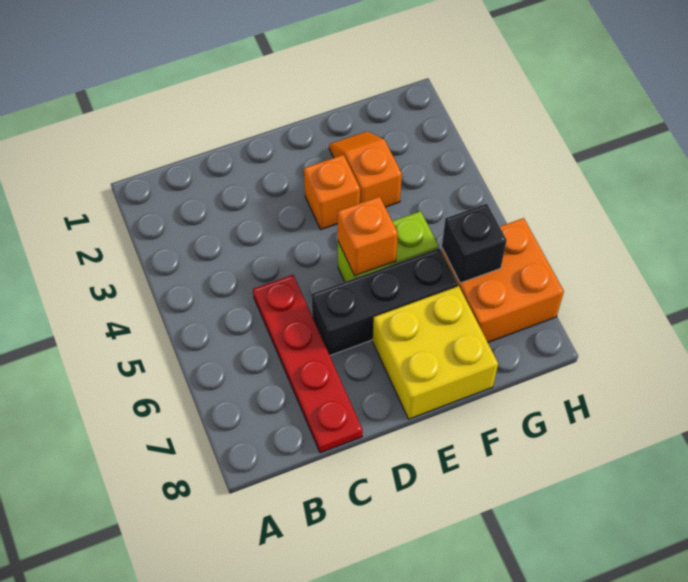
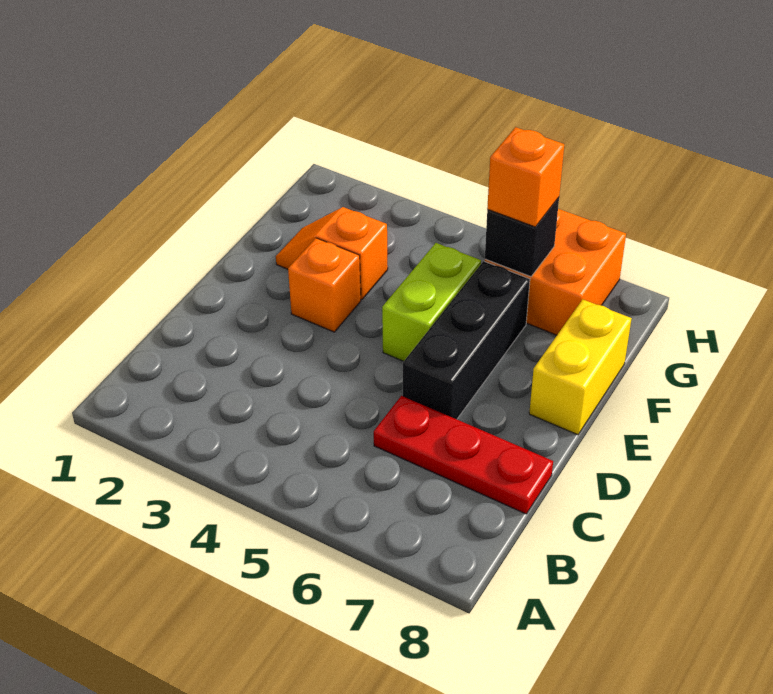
red 1x4 plate [253,275,363,453] -> red 1x3 plate [374,396,553,514]
orange 1x1 brick [338,197,398,276] -> orange 1x1 brick moved to [487,127,564,227]
yellow 2x2 brick [373,286,498,419] -> yellow 1x2 brick [529,299,632,435]

